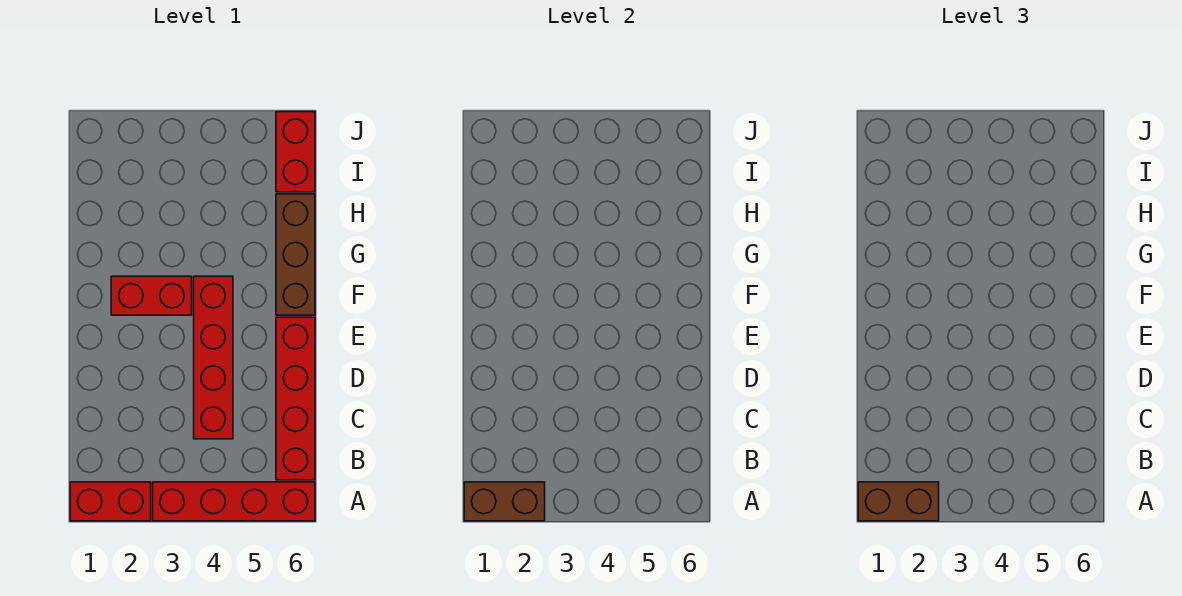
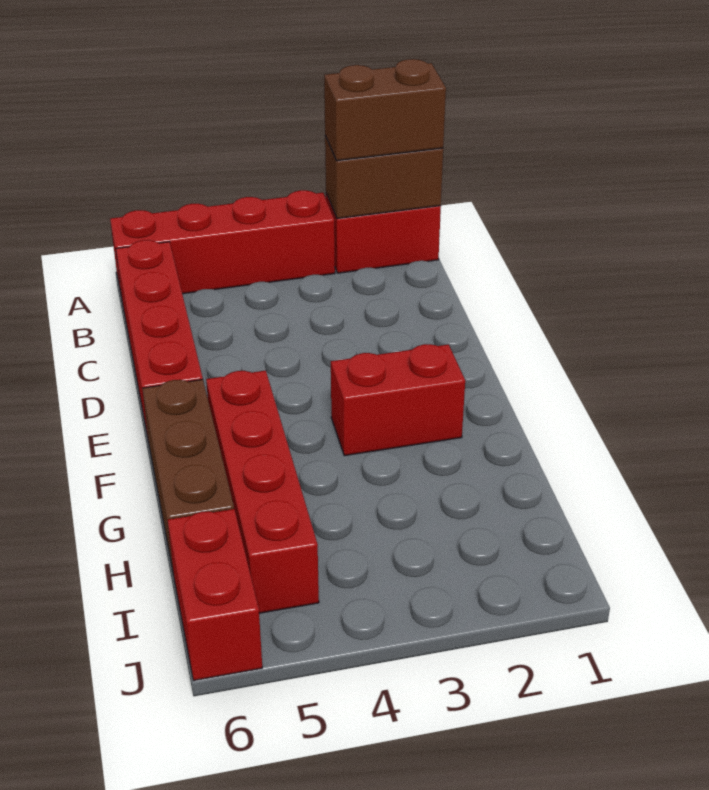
red 1x4 brick [194,276,233,439] -> red 1x4 brick moved to [206,371,319,613]

